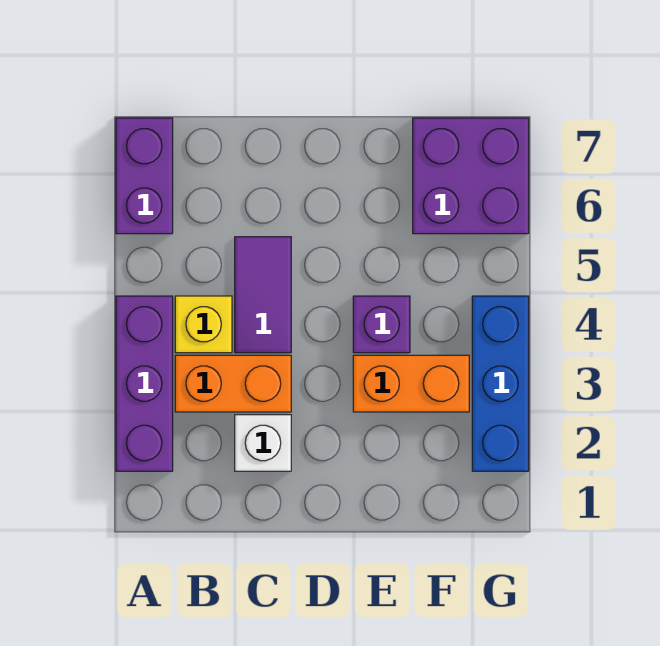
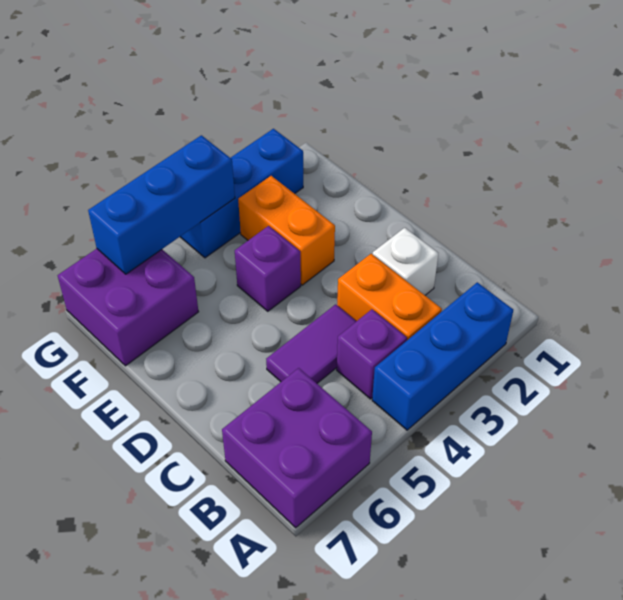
purple 1x3 brick [116,296,173,471] -> blue 1x3 brick [372,282,513,430]
purple 1x2 brick [116,118,173,234] -> purple 2x2 brick [222,368,372,528]
yellow 1x1 brick [175,296,232,353] -> purple 1x1 brick [337,309,407,399]
none -> blue 1x3 brick [88,135,235,274]

